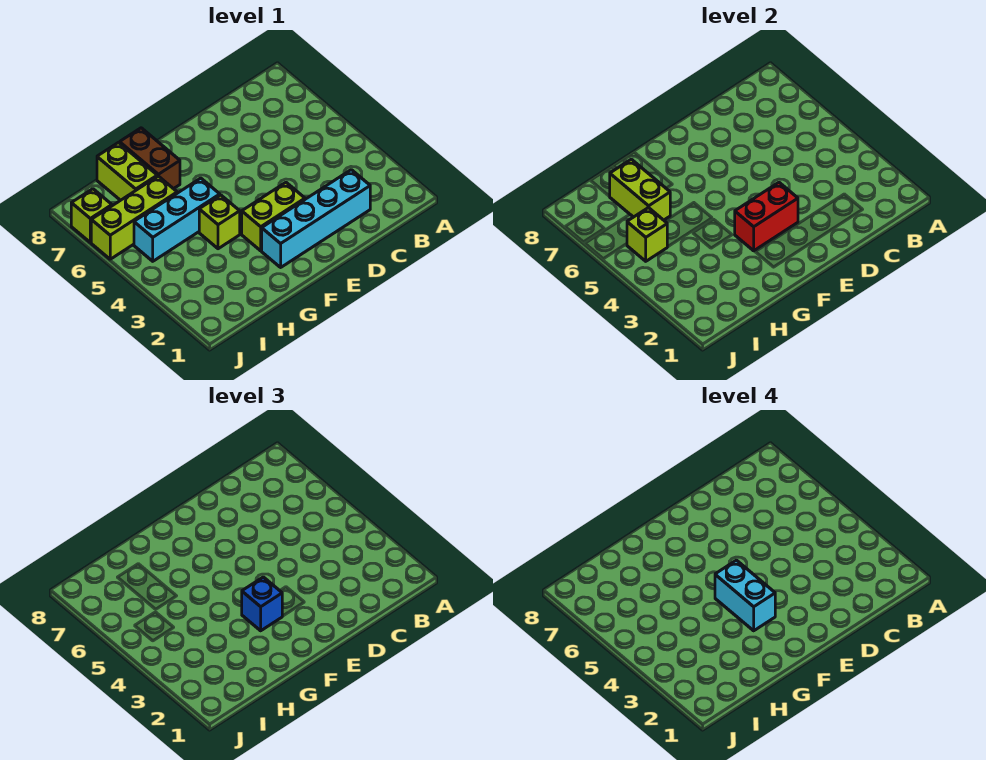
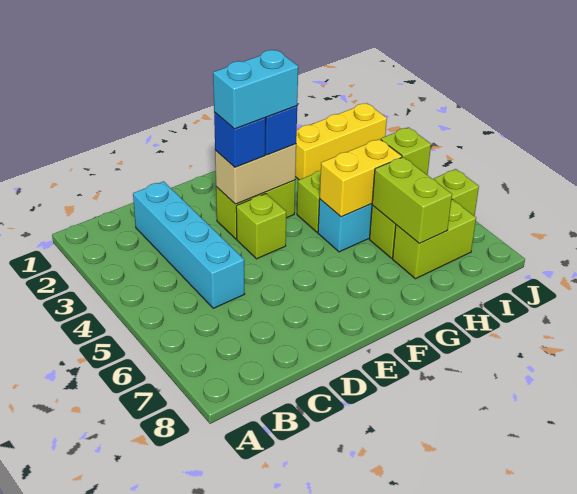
cyan 1x4 brick [262,170,370,267] -> cyan 1x4 brick turned to [133,181,244,308]
red 1x2 brick [735,183,798,251] -> tan 1x2 brick [215,144,296,204]
none -> blue 1x1 brick [214,112,266,167]
cyan 1x2 brick [715,560,775,631] -> cyan 1x2 brick turned to [213,50,298,129]
none -> yellow 1x2 brick [320,139,402,217]
brown 1x2 brick [120,128,180,189] -> none
none -> yellow 1x3 brick [295,103,387,180]
lime 1x2 brick [97,143,157,200] -> lime 1x2 brick turned to [393,199,476,279]
lime 1x1 brick [71,189,112,242] -> lime 1x1 brick moved to [236,194,286,259]

